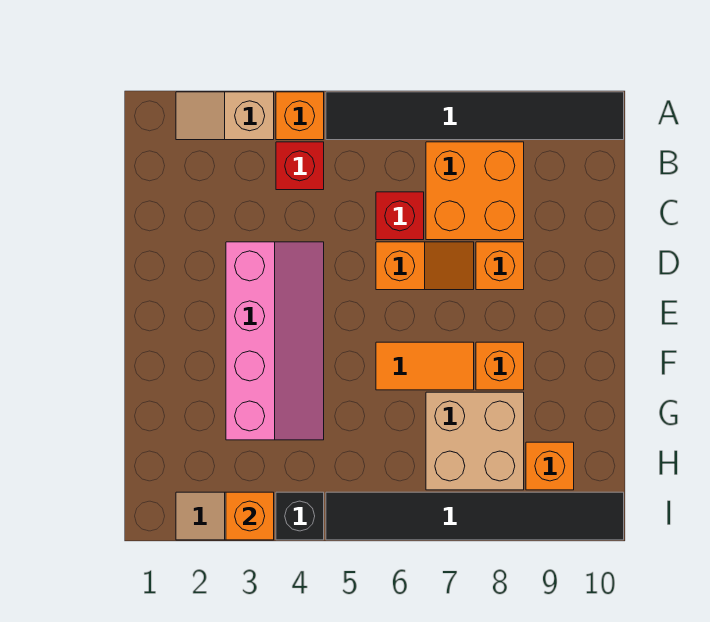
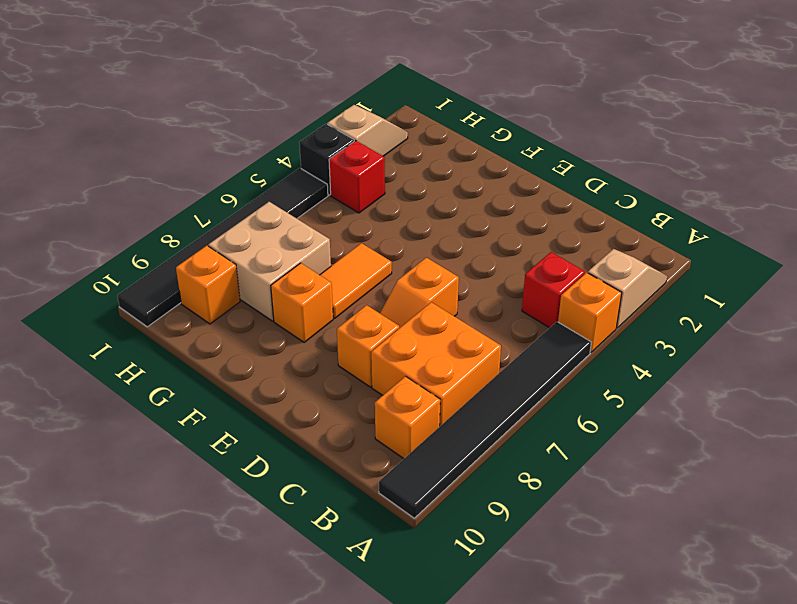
red 1x1 brick [376,192,424,240] -> red 1x1 brick moved to [329,141,385,213]
pink 2x4 slope [226,242,324,440] -> none
orange 1x1 brick [226,492,274,540] -> orange 1x1 brick moved to [375,376,440,459]

